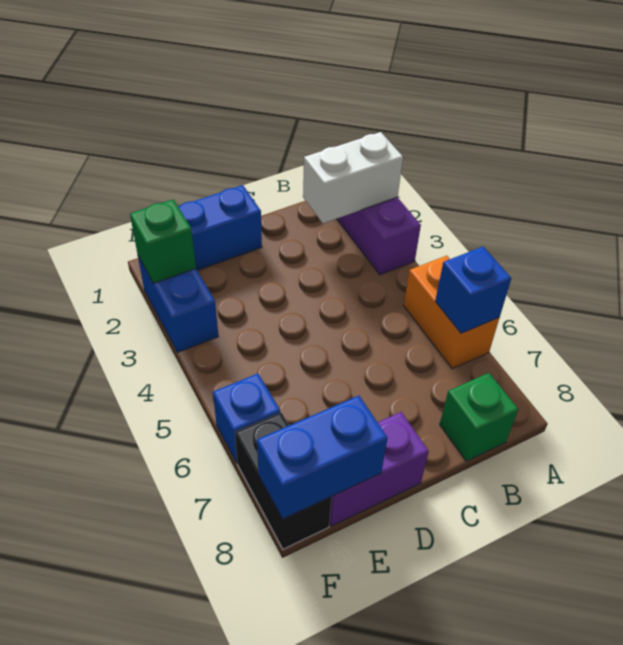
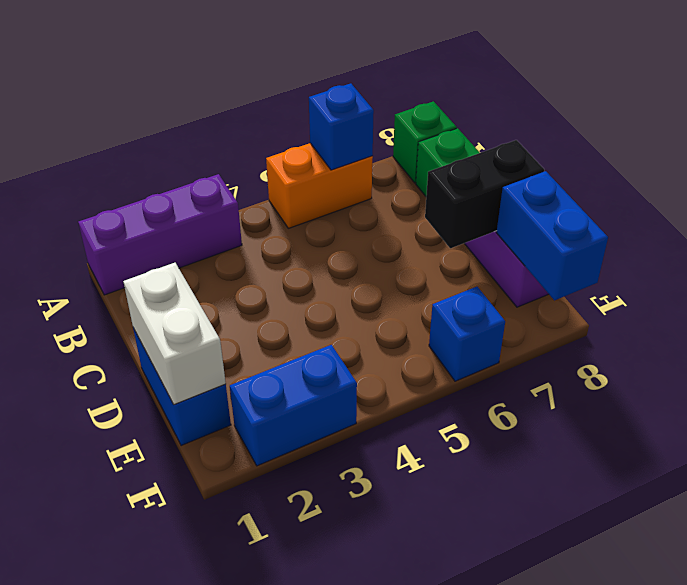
white 1x2 brick [303,132,403,223] -> white 1x2 brick moved to [123,263,226,404]
green 1x1 brick [130,200,196,283] -> green 1x1 brick moved to [393,101,457,183]
black 1x2 brick [235,412,332,549] -> black 1x2 brick moved to [425,140,544,248]

